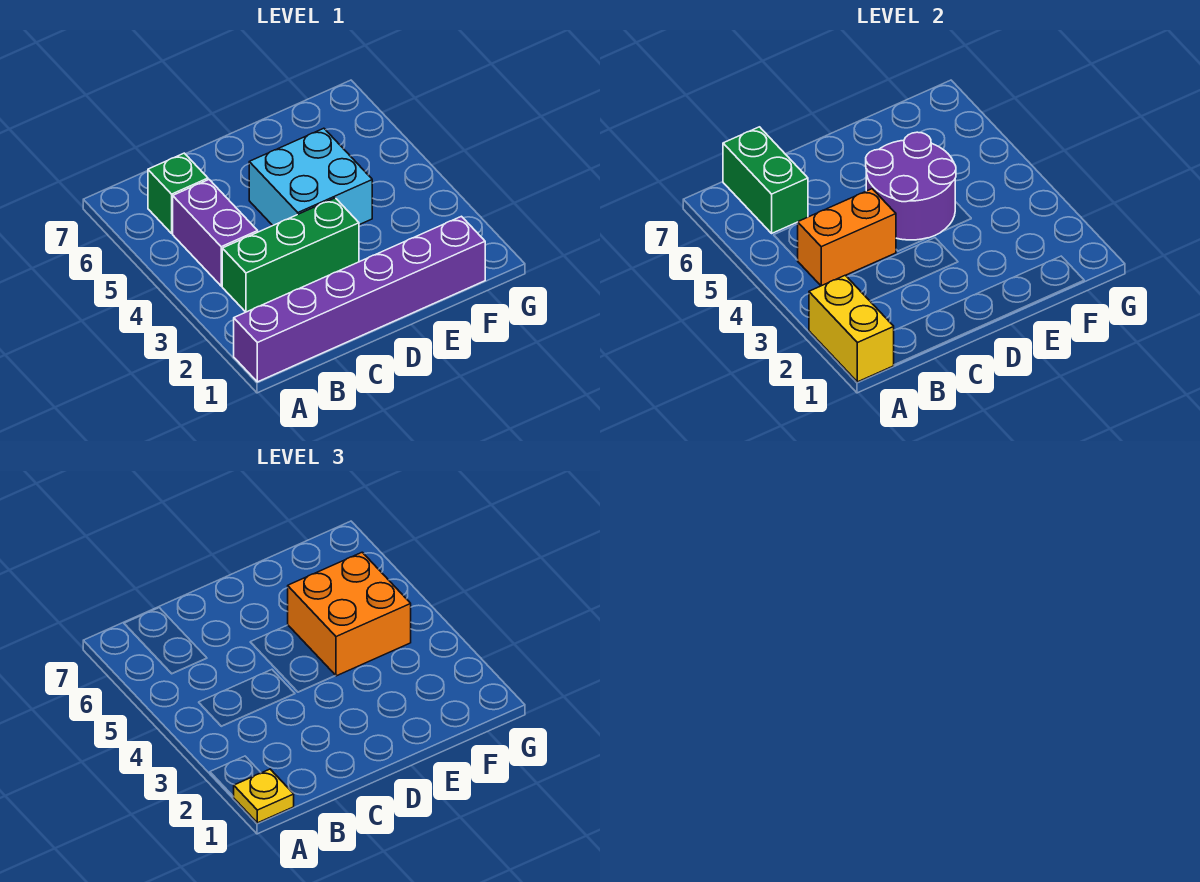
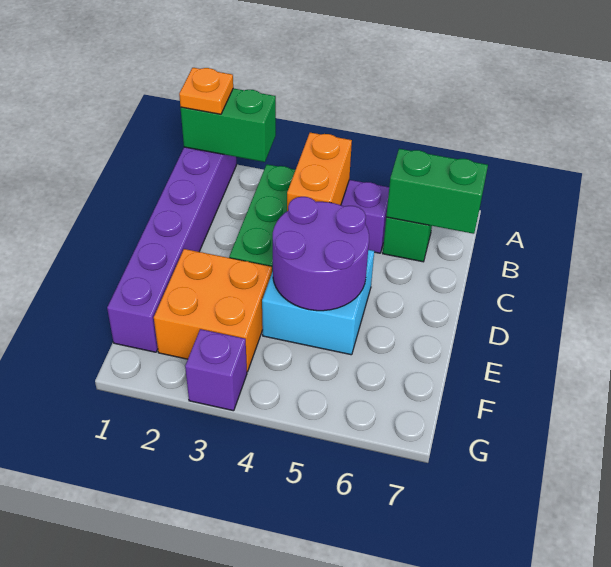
yellow 1x2 brick [809,275,894,382] -> green 1x2 brick [181,88,276,162]
yellow 1x1 plate [234,769,294,823] -> orange 1x1 plate [179,68,233,114]
orange 2x2 brick [288,552,411,676] -> orange 2x2 brick moved to [154,249,272,372]
none -> purple 1x1 brick [185,329,247,411]

